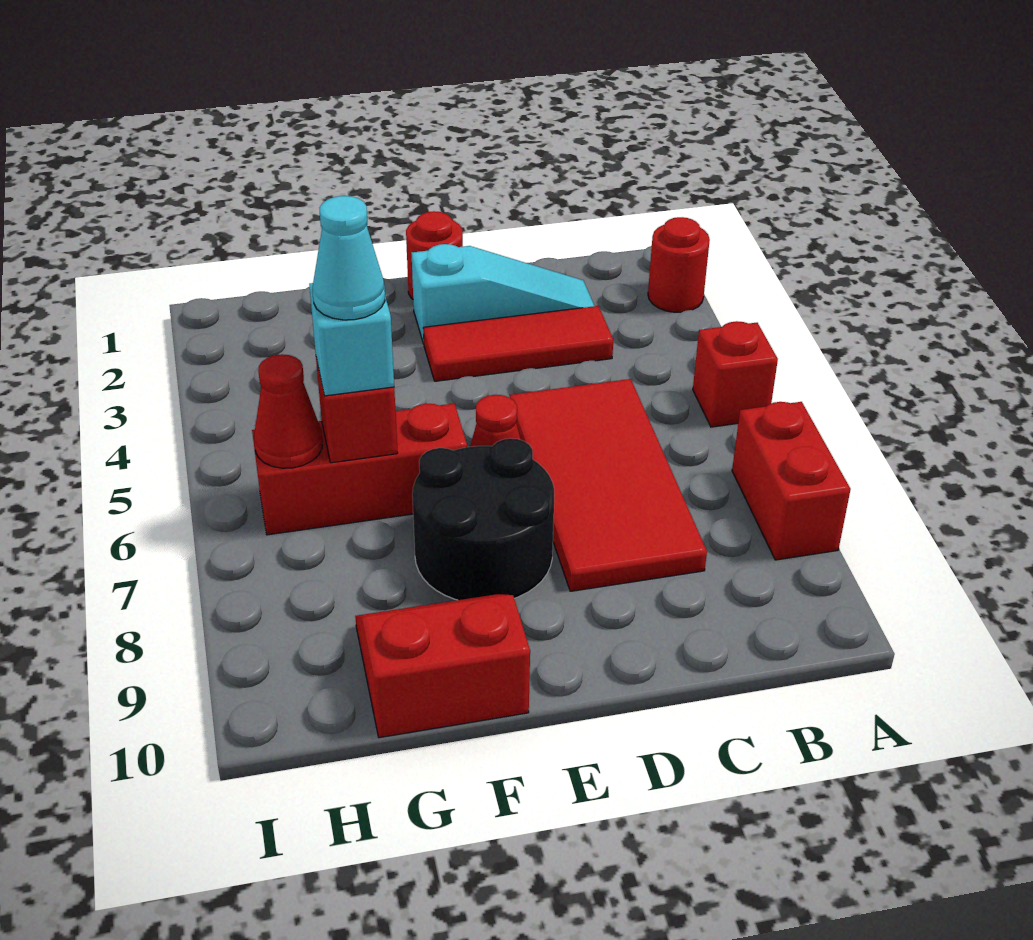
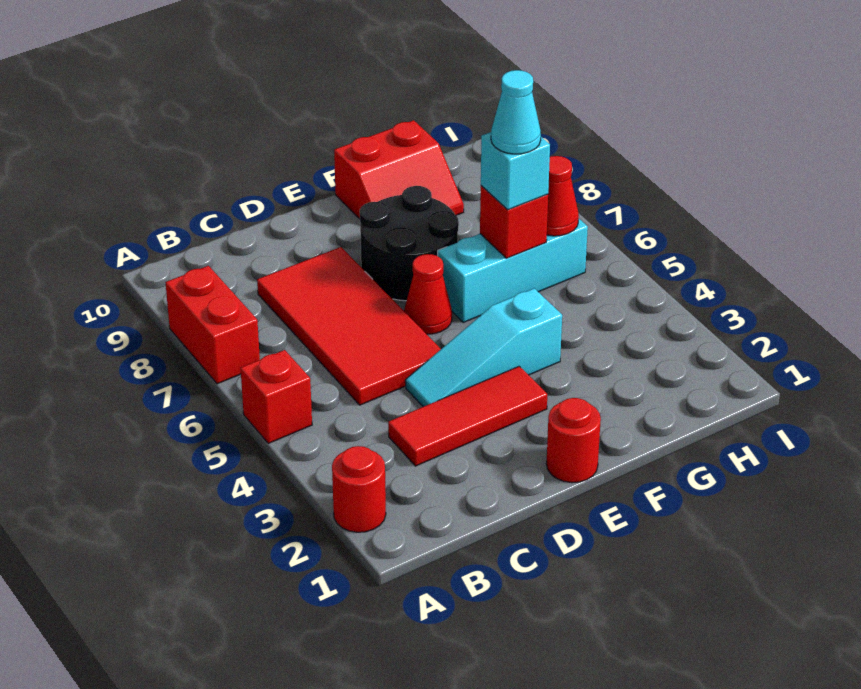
cyan 1x3 slope [412,244,594,344] -> cyan 1x3 slope moved to [405,288,562,407]
red 1x3 brick [252,403,467,535] -> cyan 1x3 brick [438,219,588,322]

